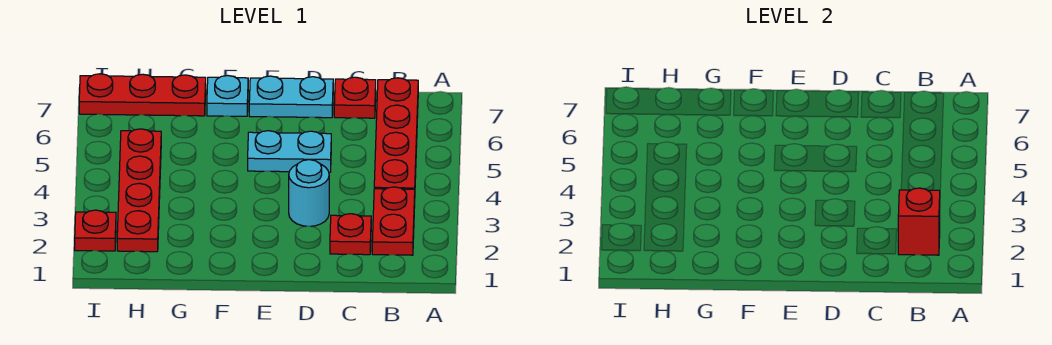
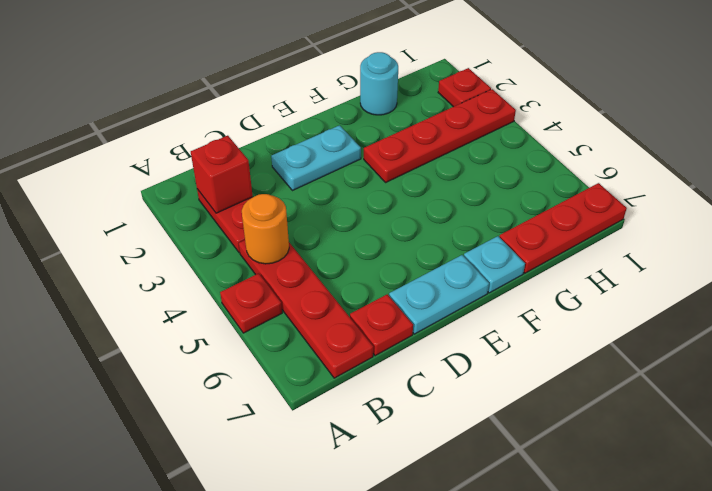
none -> orange 1x1 round brick [242,194,289,264]
red 1x1 plate [330,214,371,255] -> red 1x1 plate moved to [220,273,282,333]
cyan 1x1 round brick [289,160,329,226] -> cyan 1x1 round brick moved to [360,52,398,115]
cyan 1x2 plate [248,131,331,172] -> cyan 1x2 plate moved to [271,125,361,191]
red 1x4 plate [117,129,161,252] -> red 1x4 plate turned to [364,89,516,182]

